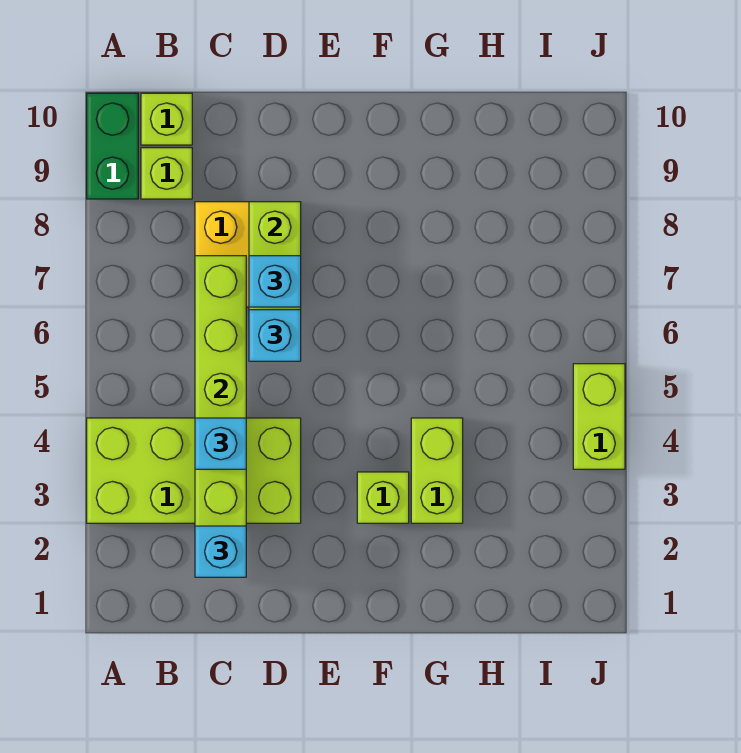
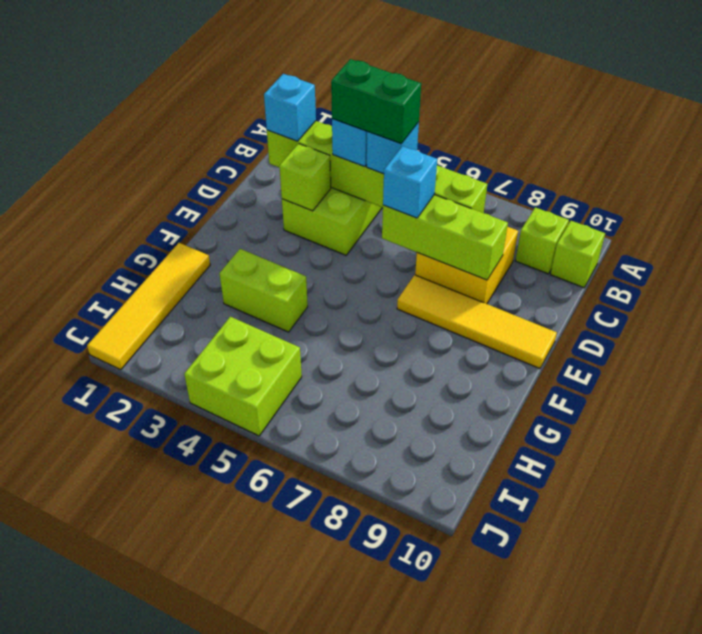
green 1x2 brick [87,93,138,199] -> green 1x2 brick moved to [331,59,421,144]
cyan 1x1 brick [249,256,301,307] -> cyan 1x1 brick moved to [367,122,419,174]
none -> yellow 1x4 tile [397,275,557,369]
lime 1x1 brick [357,472,409,523] -> lime 1x1 brick moved to [279,144,331,211]
none -> yellow 1x4 tile [87,243,210,370]
lime 1x2 brick [573,364,625,469] -> lime 2x2 brick [184,317,302,436]

